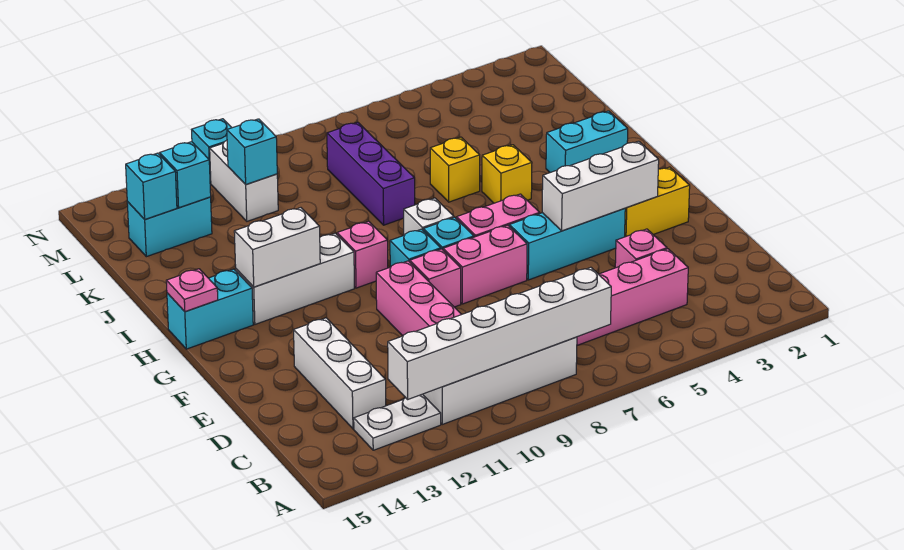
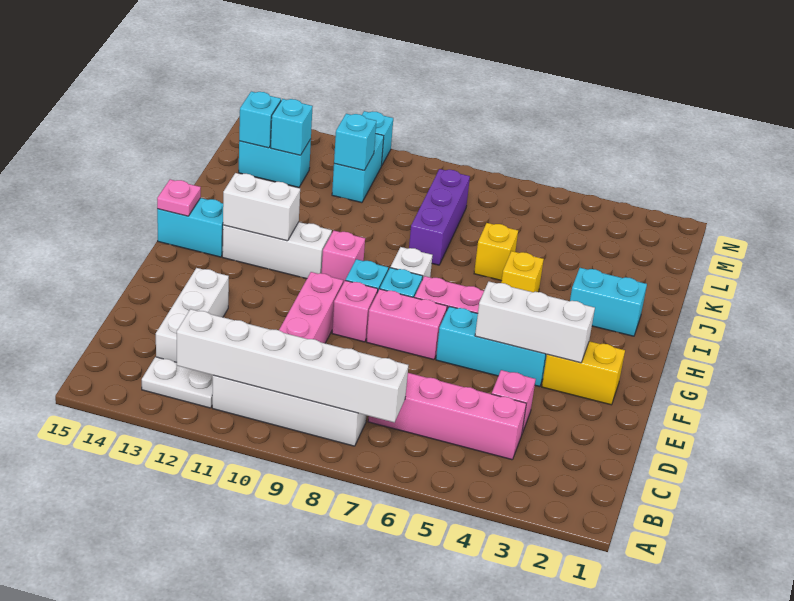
white 1x2 brick [210,140,278,221] -> cyan 1x2 brick [332,134,384,203]

